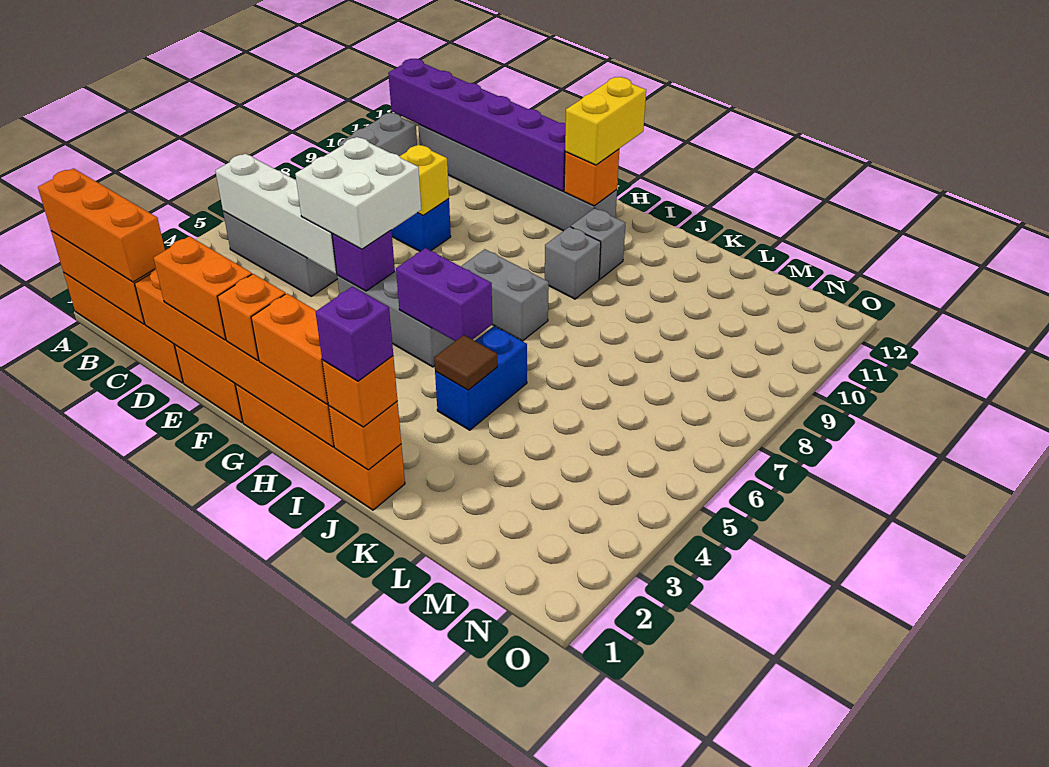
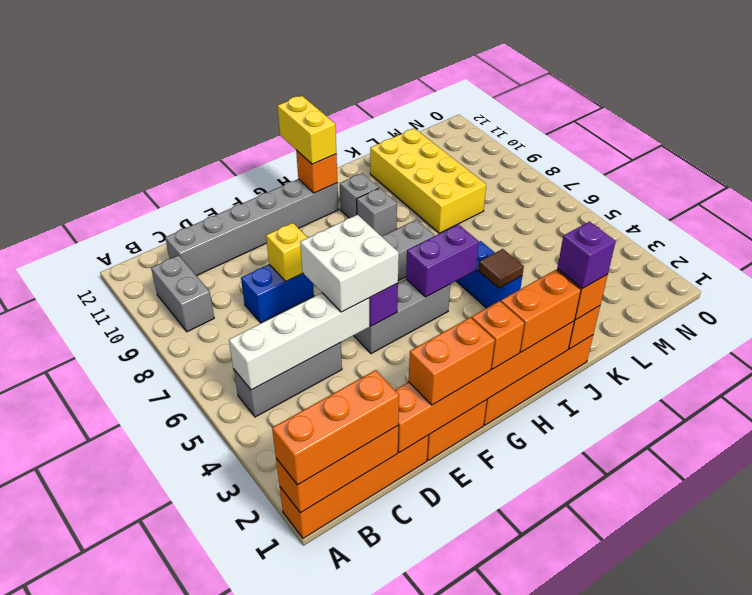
purple 1x6 brick [388,59,566,191] -> none
none -> yellow 2x4 brick [370,128,486,233]

